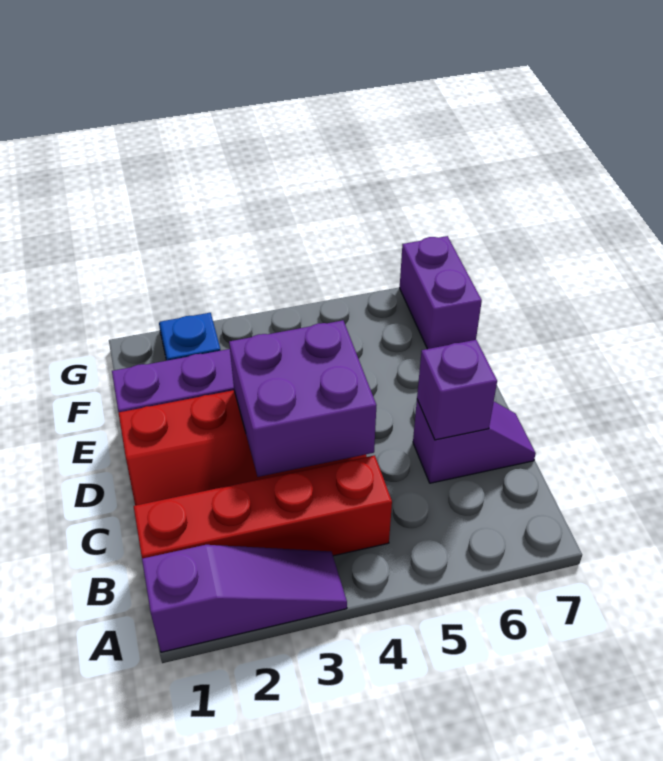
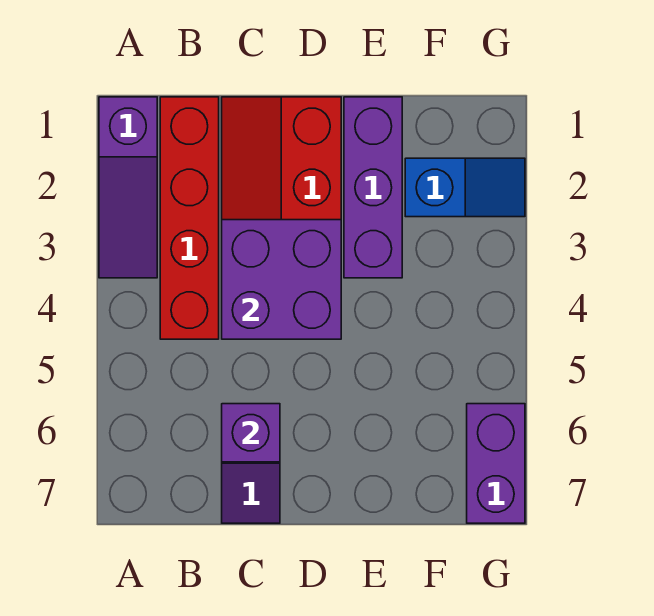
purple 1x2 brick [400,236,482,349] -> purple 1x2 brick turned to [467,404,525,523]

